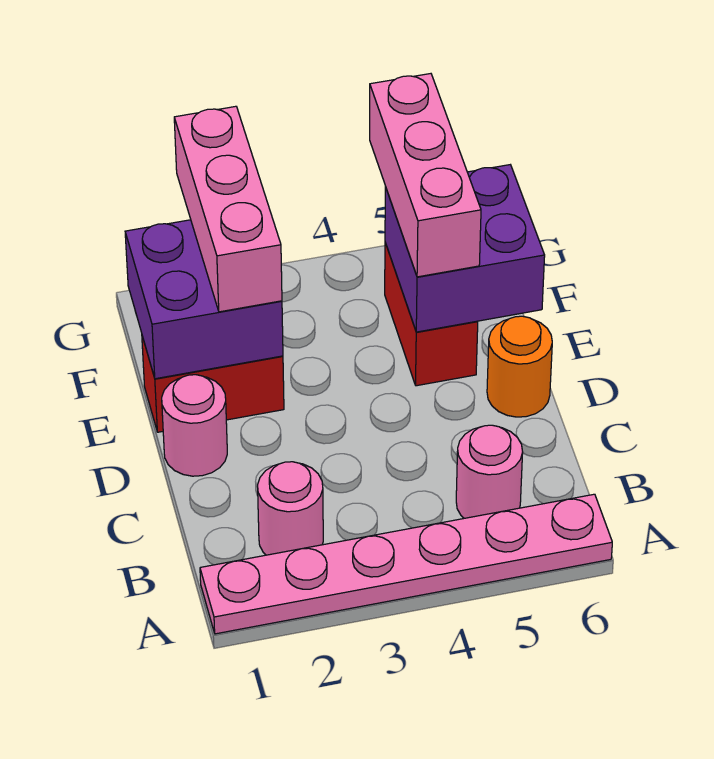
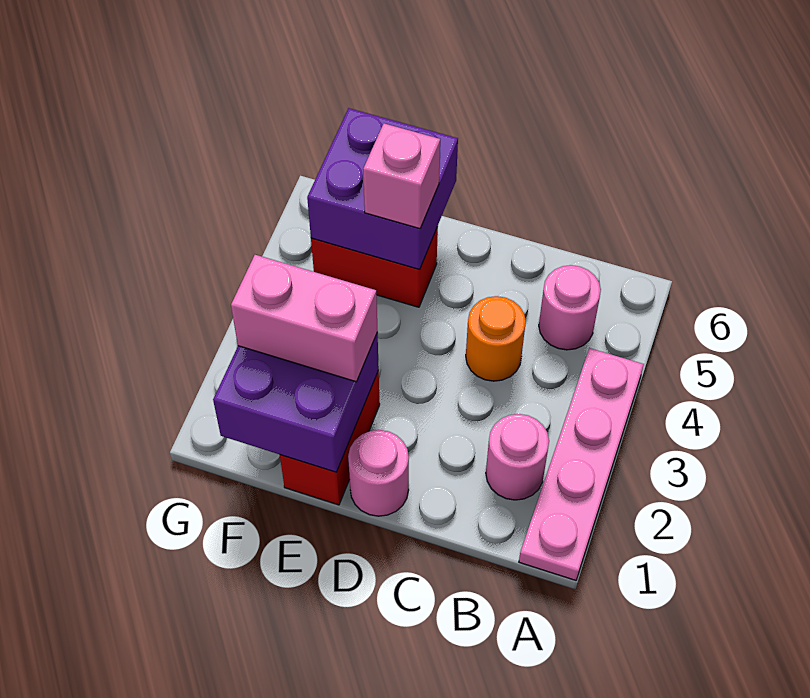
pink 1x6 plate [200,494,612,634] -> pink 1x4 plate [519,348,644,580]
orange 1x1 round brick [487,316,552,417] -> orange 1x1 round brick moved to [466,296,526,381]
pink 1x3 brick [174,106,282,312] -> pink 1x2 brick [231,255,378,382]
pink 1x3 brick [370,74,481,277] -> pink 1x1 brick [363,123,440,229]

